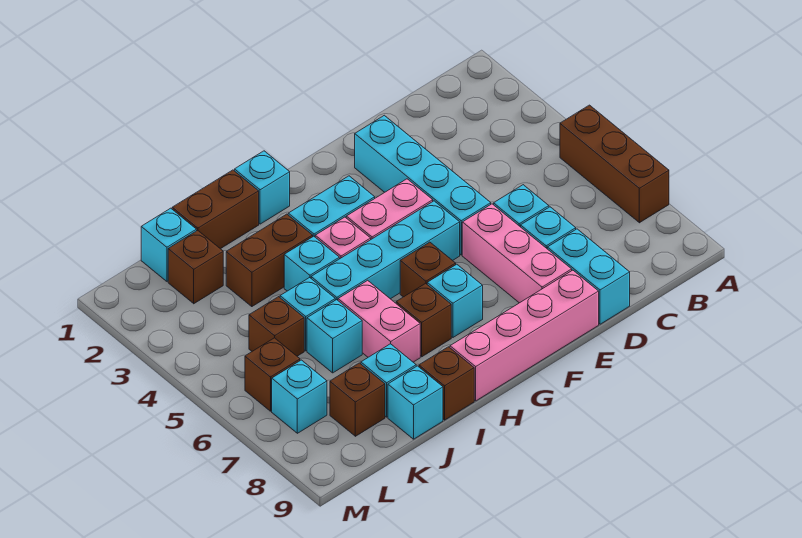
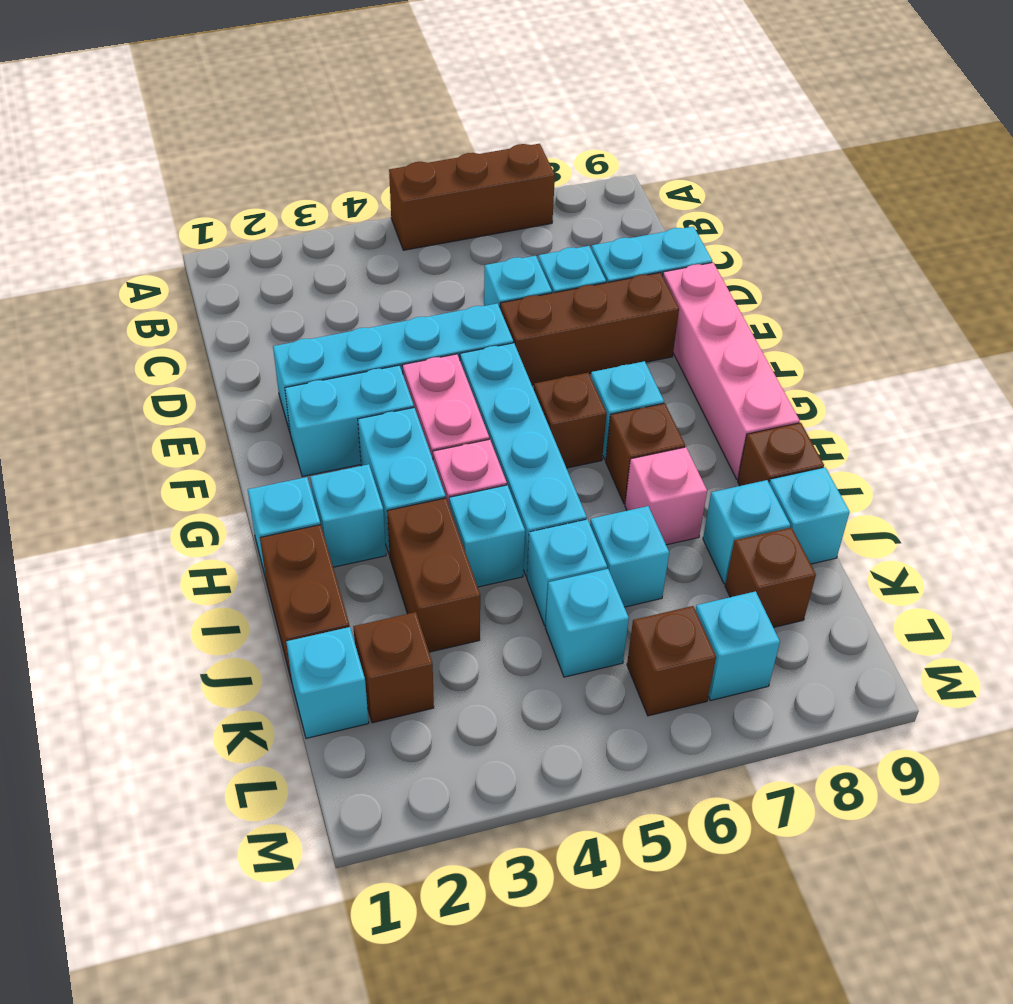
pink 1x3 brick [462,204,572,303] -> brown 1x3 brick [500,273,679,385]
none -> cyan 1x2 brick [285,365,414,477]
none -> cyan 1x1 brick [310,464,386,567]
pink 1x2 brick [338,280,420,362] -> pink 1x1 brick [625,447,707,545]
brown 1x1 brick [249,297,304,356] -> cyan 1x1 brick [545,569,629,677]

